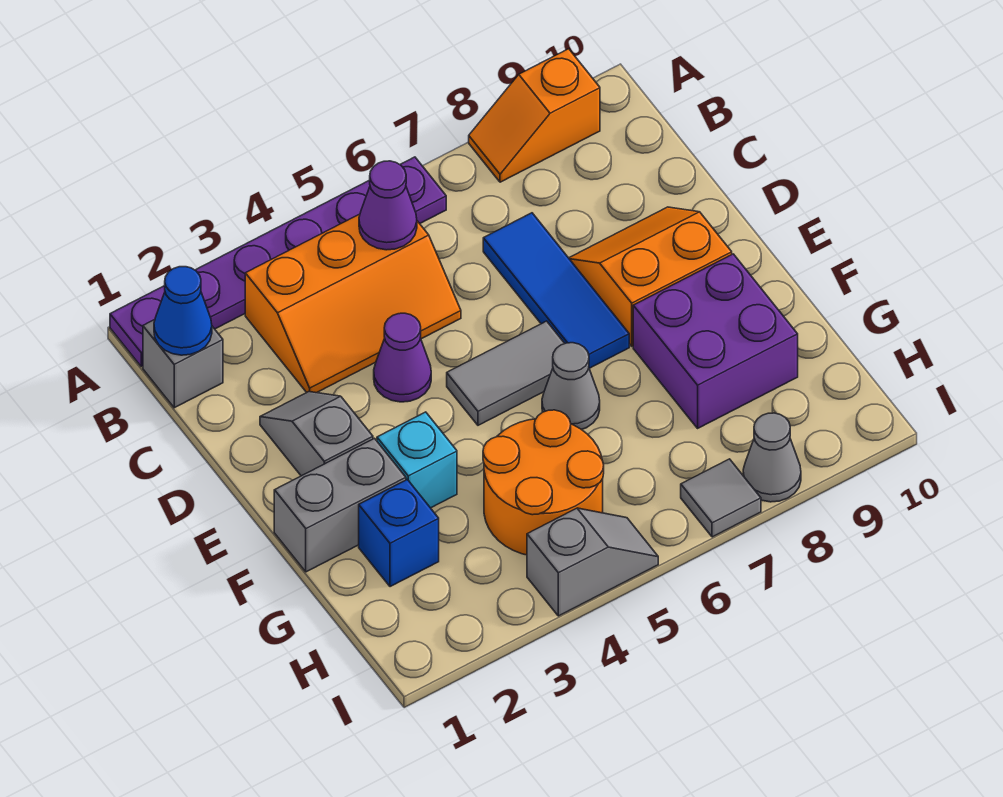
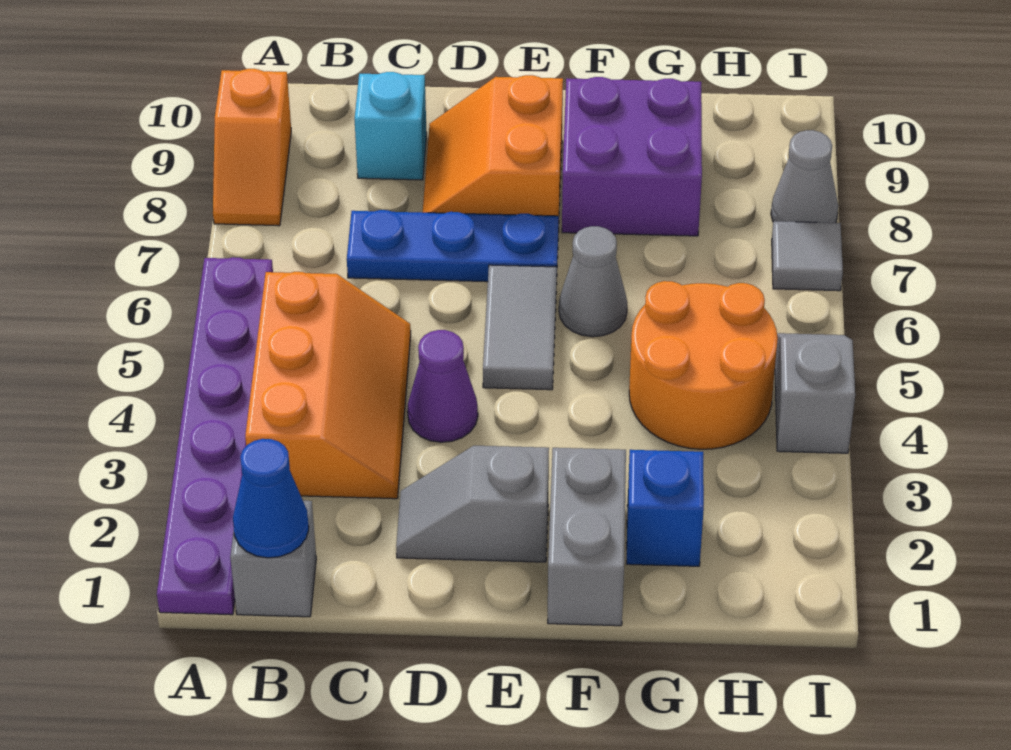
purple 1x1 cone [359,161,417,250] -> none
blue 1x3 tile [483,213,629,368] -> blue 1x3 plate [347,210,559,282]
cyan 1x1 brick [377,412,457,508] -> cyan 1x1 brick moved to [354,72,427,180]

